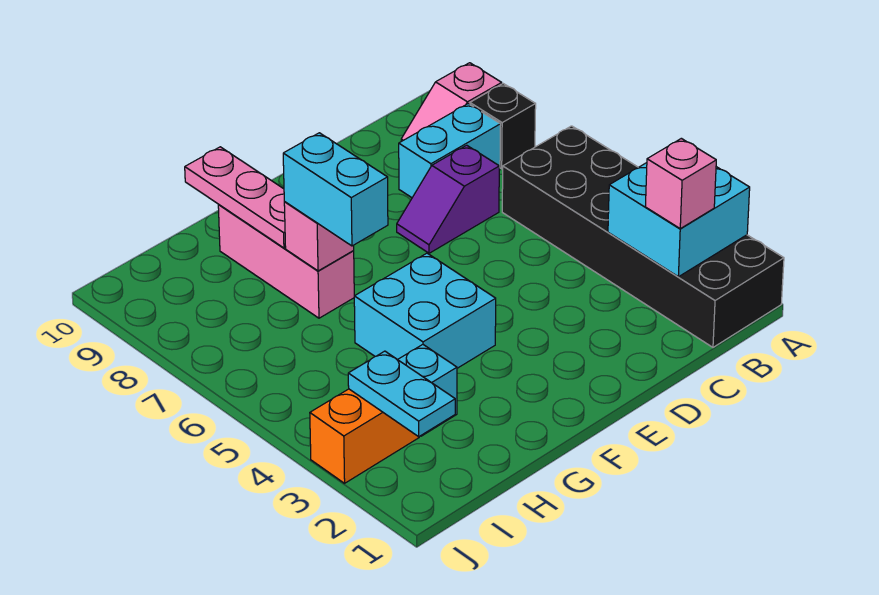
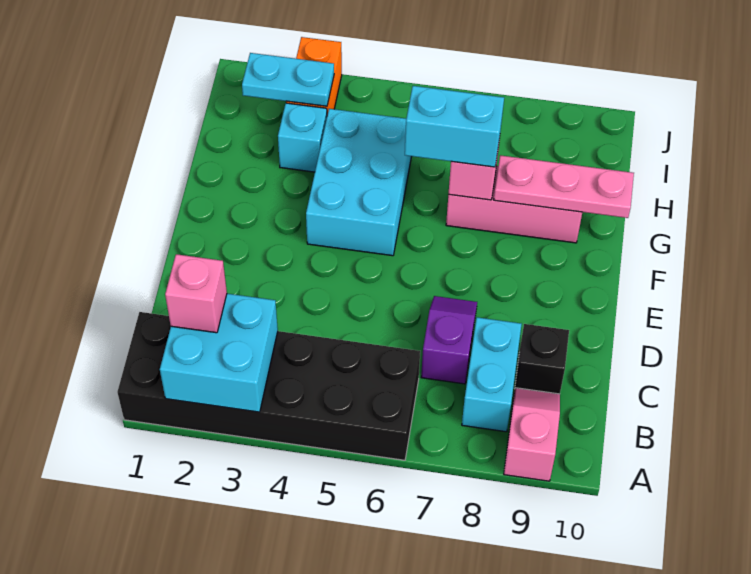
black 1x1 brick [470,84,536,169] -> black 1x1 brick moved to [515,324,569,394]
cyan 2x2 brick [354,253,496,368] -> cyan 2x3 brick [306,109,412,256]

